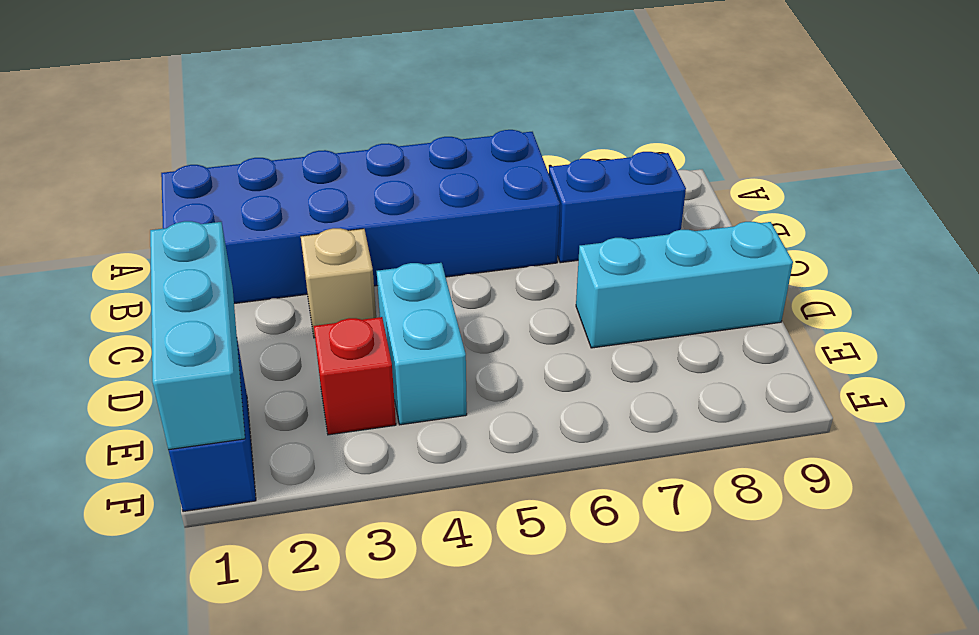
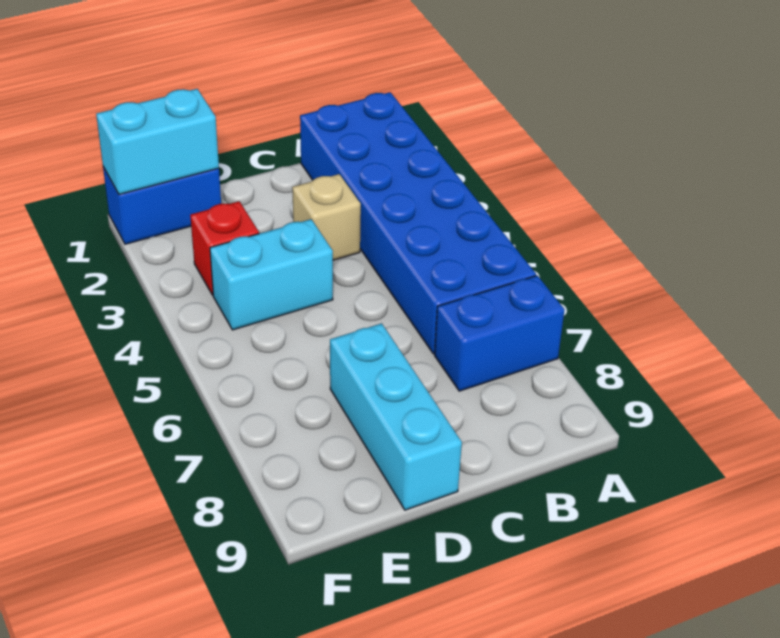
blue 1x2 brick [549,152,686,263] -> blue 1x2 brick turned to [435,276,565,391]
cyan 1x3 brick [150,221,245,450] -> cyan 1x2 brick [96,89,219,194]

